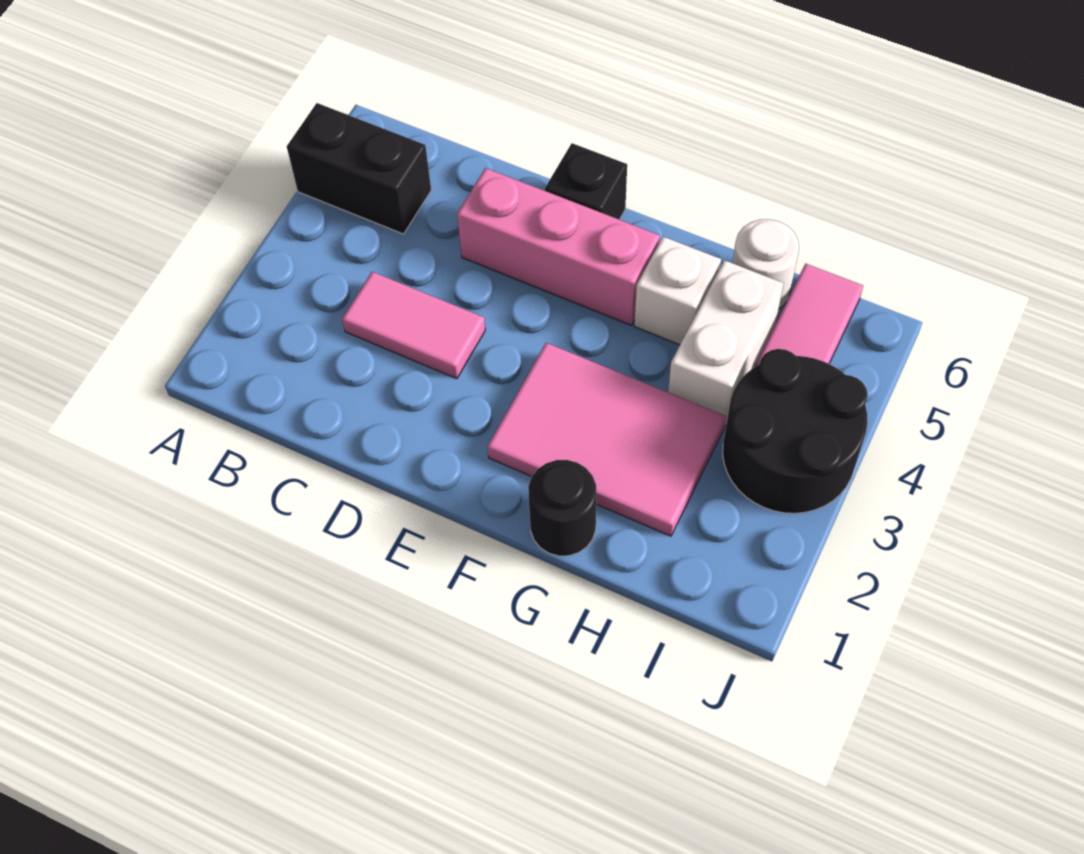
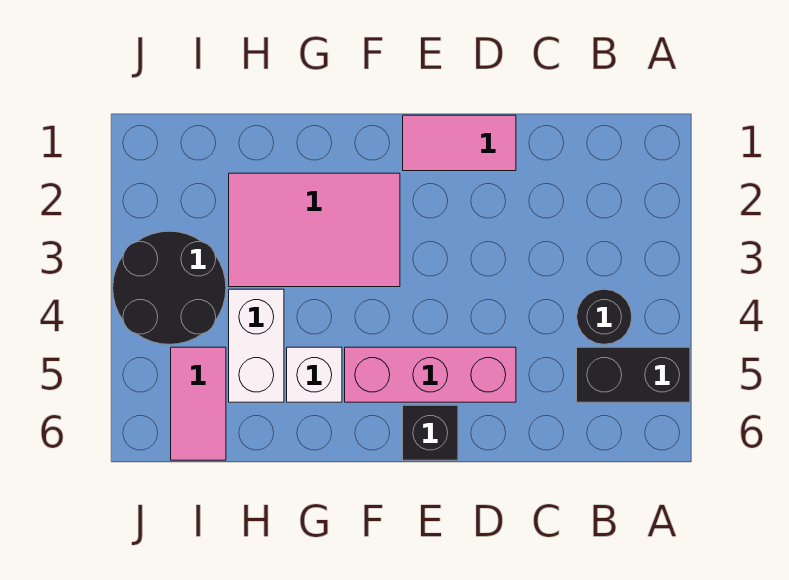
pink 1x2 tile [342,272,485,379] -> pink 1x2 tile moved to [403,115,516,171]
black 1x1 round brick [528,460,596,556] -> black 1x1 round brick moved to [577,289,632,344]
white 1x1 round brick [733,219,799,309] -> none

